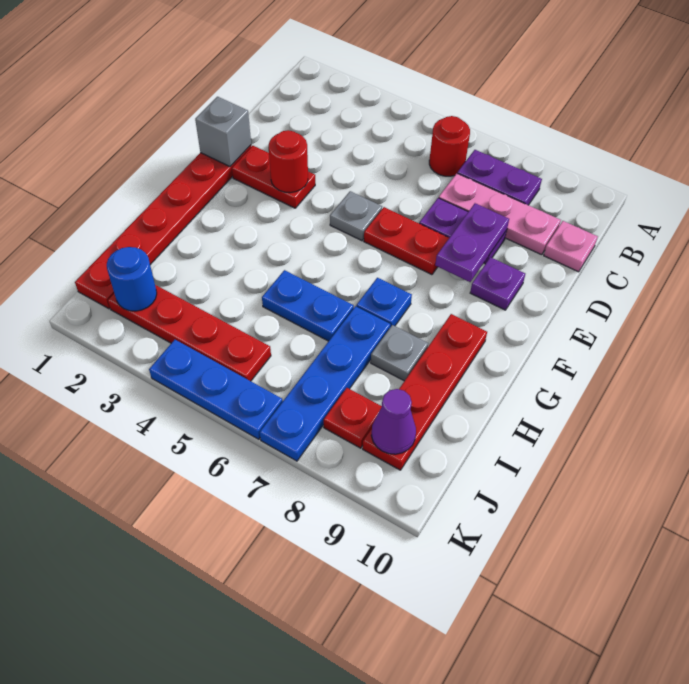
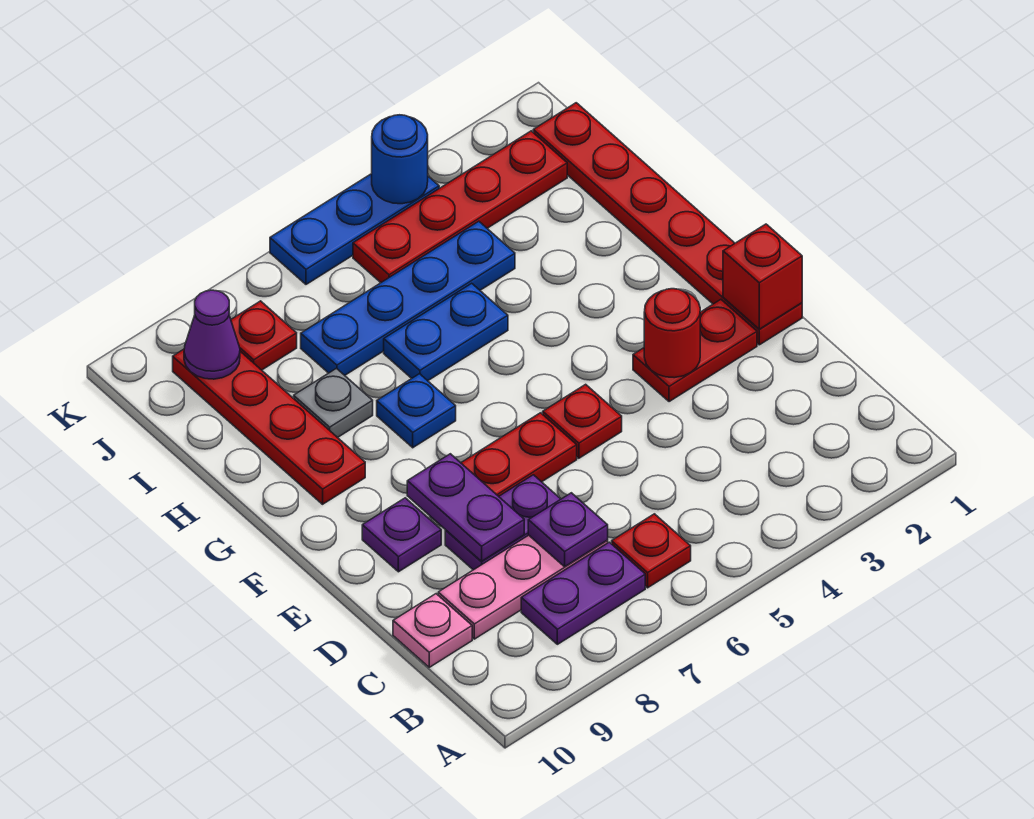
red 1x1 round brick [429,116,470,176] -> red 1x1 plate [612,514,691,588]
none -> purple 1x1 plate [528,493,608,567]
grey 1x1 brick [195,97,251,167] -> red 1x1 brick [723,224,802,329]
grey 1x1 plate [330,191,382,241] -> red 1x1 plate [543,384,622,458]
blue 1x4 plate [260,306,390,461] -> blue 1x4 plate turned to [301,221,515,375]
blue 1x1 round brick [107,247,157,311] -> blue 1x1 round brick moved to [372,115,428,204]

